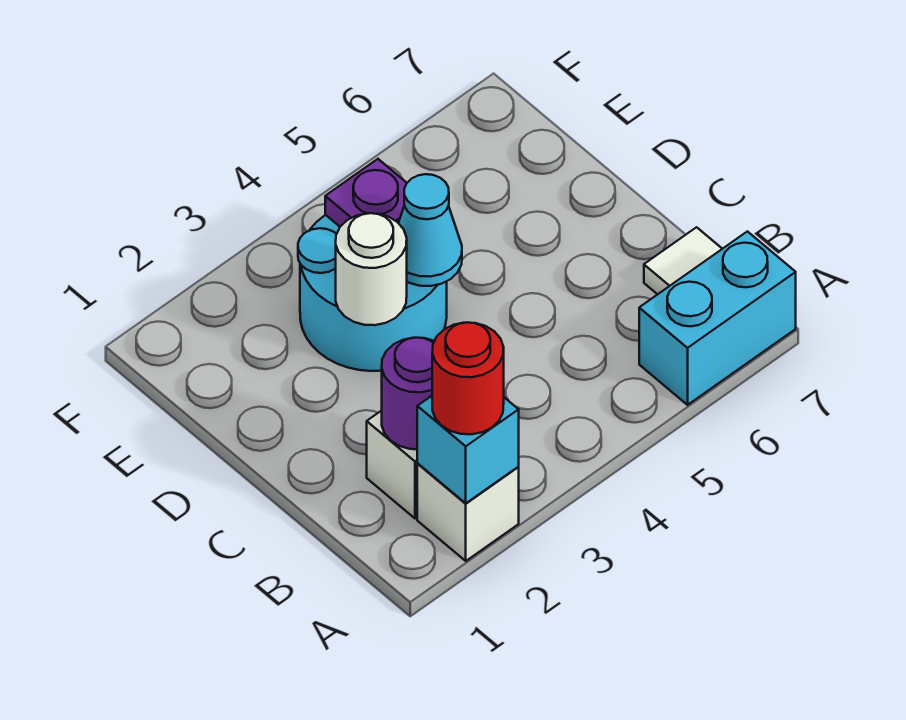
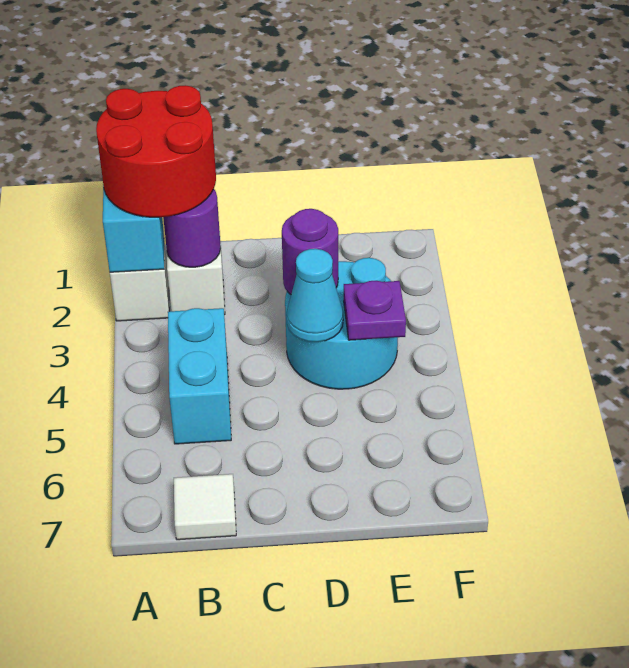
red 1x1 round brick [432,322,504,434] -> red 2x2 round brick [96,85,216,217]
cyan 1x2 brick [639,231,796,405] -> cyan 1x2 brick moved to [168,308,231,444]
white 1x1 round brick [336,213,407,325] -> purple 1x1 round brick [282,209,338,294]

